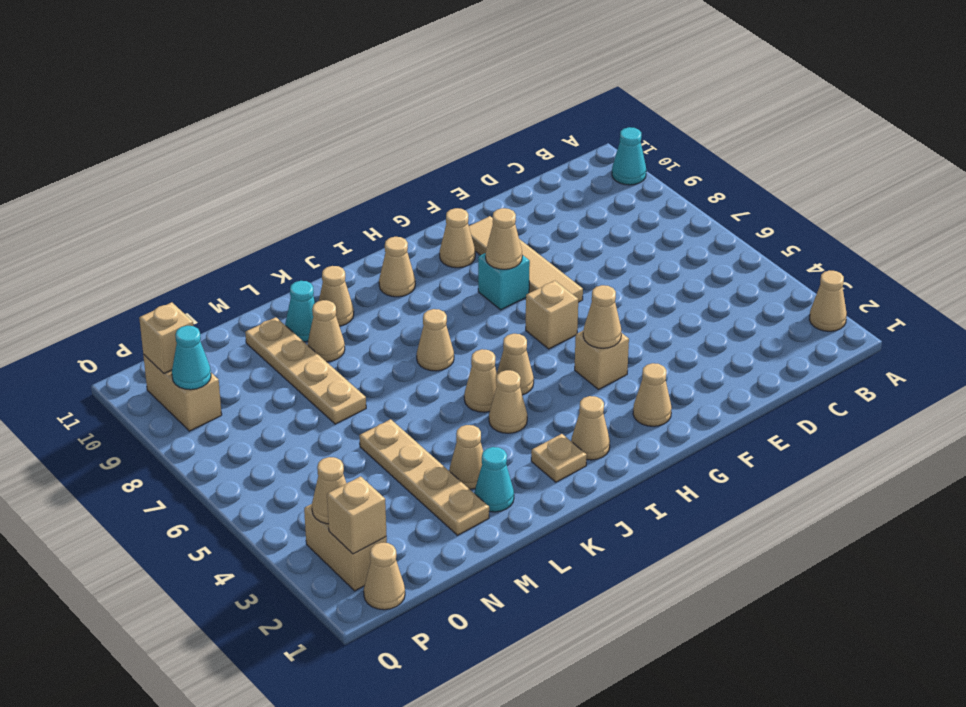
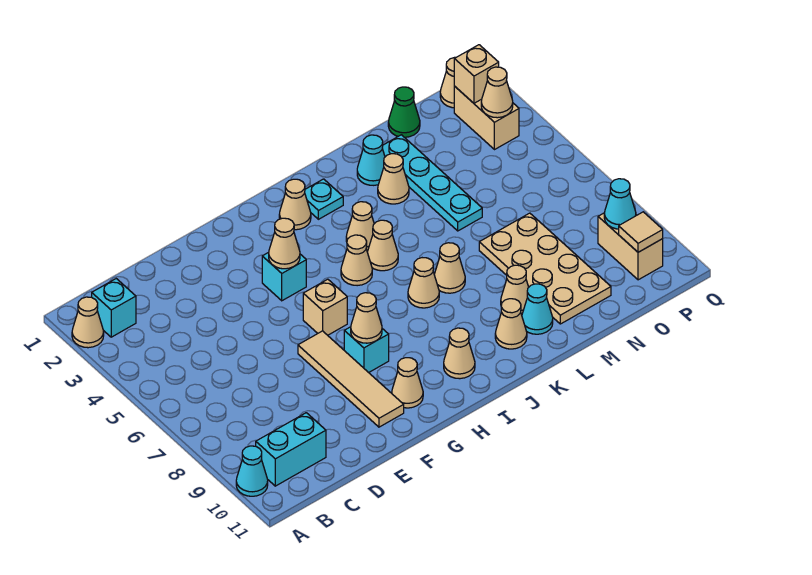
none -> cyan 1x1 brick [92,279,136,337]
none -> cyan 1x2 brick [256,413,326,486]
tan 1x1 cone [633,363,672,426] -> tan 1x1 cone moved to [434,243,465,293]
tan 1x1 brick [575,330,629,389] -> cyan 1x1 brick [262,253,306,301]
tan 1x1 plate [531,434,587,482] -> cyan 1x1 plate [305,179,343,219]
tan 1x4 plate [359,419,489,535] -> cyan 1x4 plate [382,135,482,231]
tan 1x4 plate [245,317,366,424] -> tan 2x4 plate [479,213,611,324]
none -> green 1x1 cone [388,87,420,137]
tan 1x1 brick [139,302,193,373] -> tan 1x1 tile [619,212,663,252]

